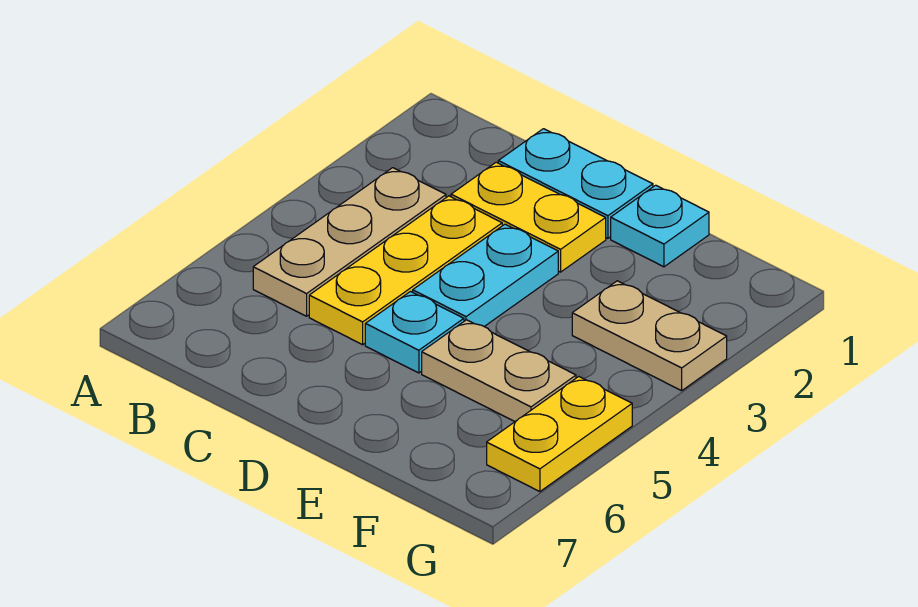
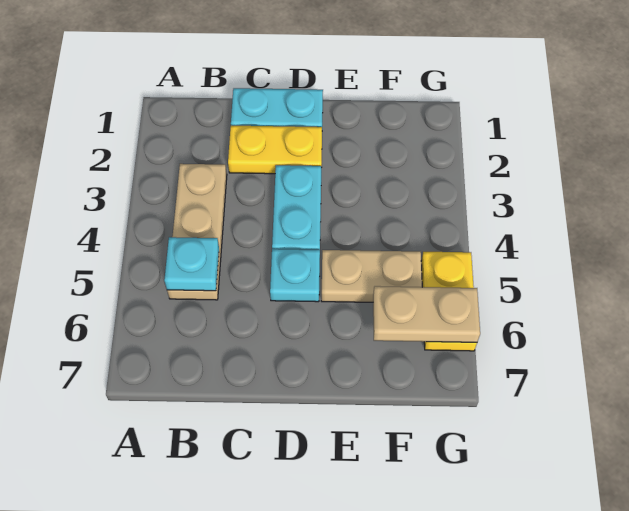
yellow 1x3 plate [309,196,502,345] -> none
cyan 1x1 plate [611,185,709,267] -> cyan 1x1 plate moved to [164,237,219,291]
tan 1x2 plate [572,281,727,391] -> tan 1x2 plate moved to [373,286,480,342]

